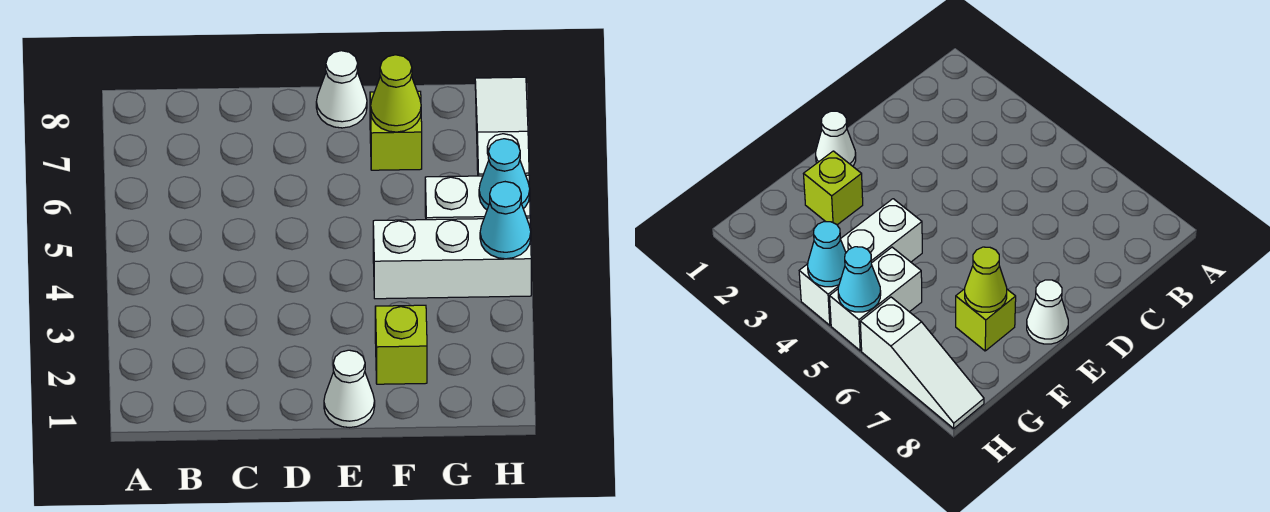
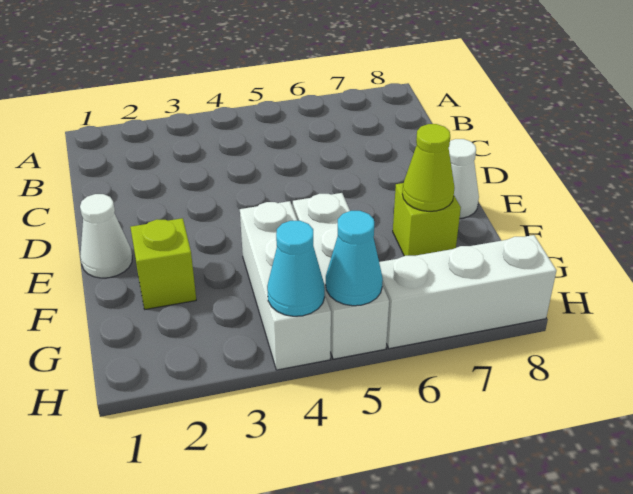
white 1x2 brick [425,175,530,220] -> white 1x3 brick [293,193,389,359]
white 1x3 slope [475,77,529,176] -> white 1x3 brick [379,235,556,349]

